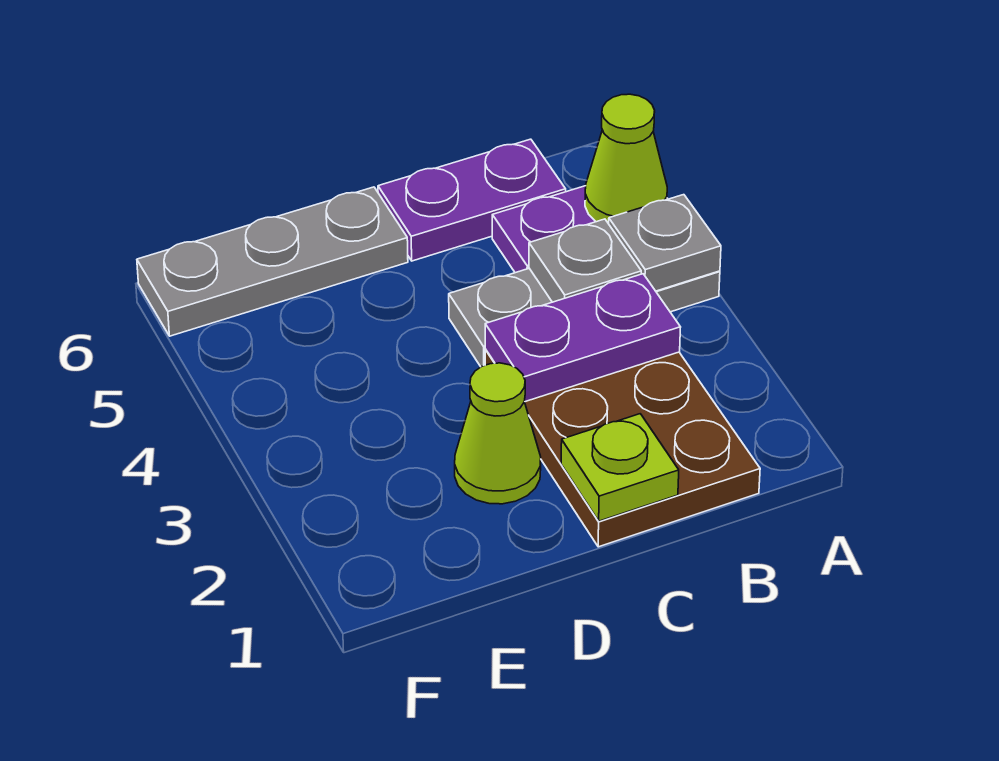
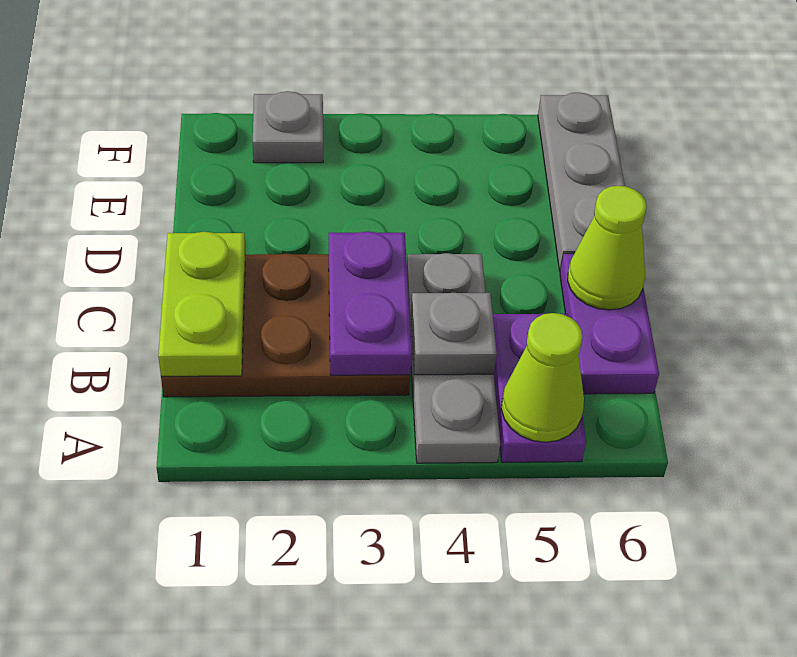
grey 1x1 plate [609,195,721,291] -> grey 1x1 plate moved to [253,91,323,163]
lime 1x1 plate [561,414,679,521] -> lime 1x2 plate [158,232,246,376]
lime 1x1 cone [455,363,541,504] -> lime 1x1 cone moved to [568,186,647,310]

